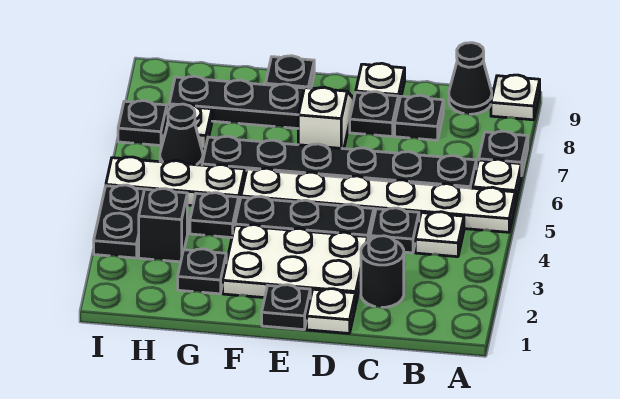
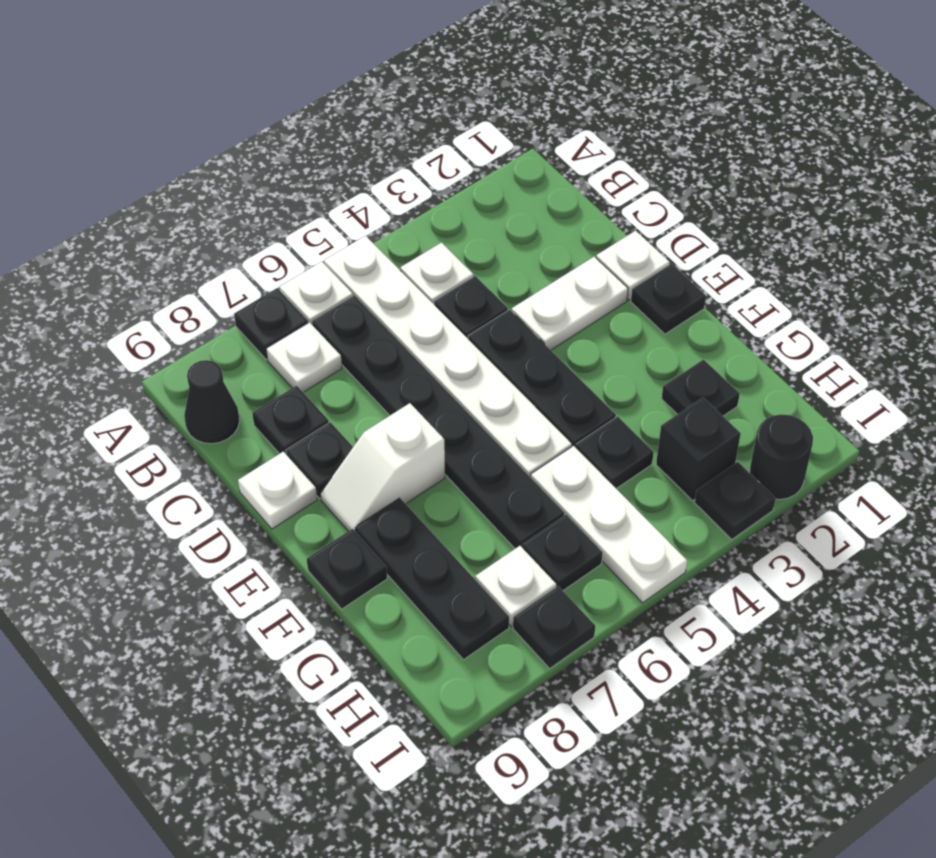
white 1x1 plate [491,75,540,120] -> white 1x1 plate moved to [266,322,342,392]
black 1x1 round brick [361,236,404,307] -> black 1x1 round brick moved to [749,414,813,500]
white 2x3 plate [223,225,368,305] -> white 1x2 plate [512,257,628,350]
black 1x1 cone [160,104,203,165] -> black 1x1 plate [522,515,603,591]
black 1x2 plate [94,185,148,258] -> black 1x1 plate [694,462,776,539]

